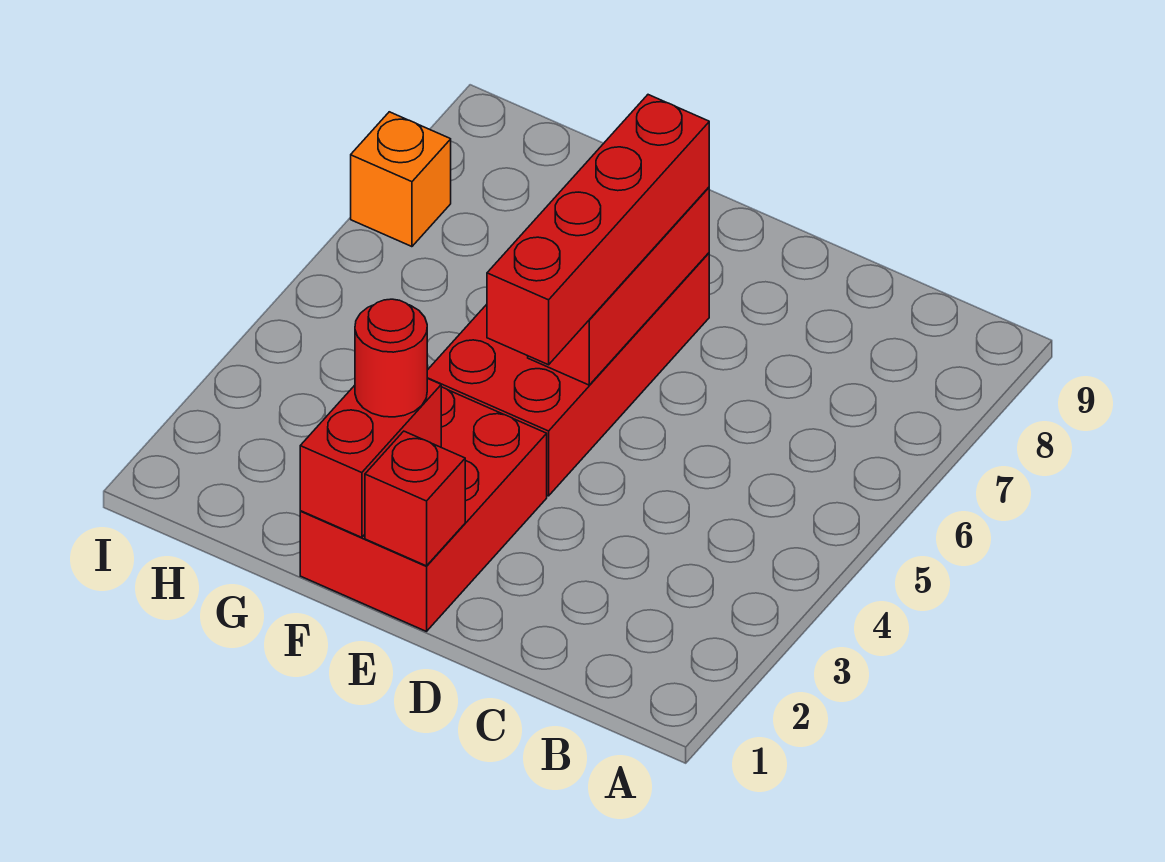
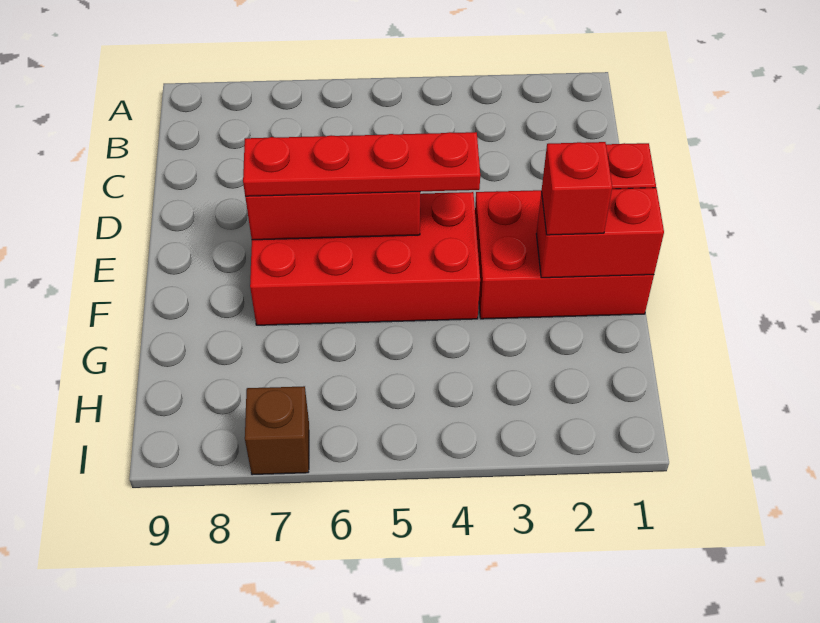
red 1x4 brick [487,95,709,365] -> red 1x4 plate [243,132,480,196]
red 1x1 round brick [355,299,427,417] -> red 1x1 brick [542,142,612,235]
orange 1x1 brick [351,112,451,247] -> brown 1x1 brick [245,386,309,475]

